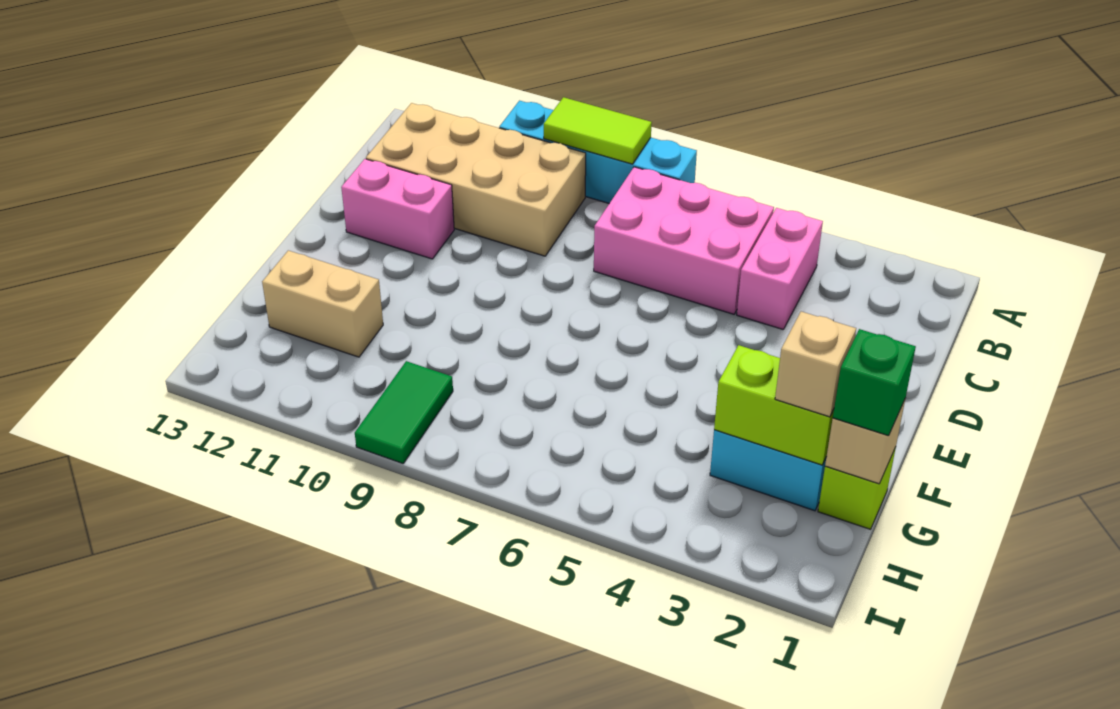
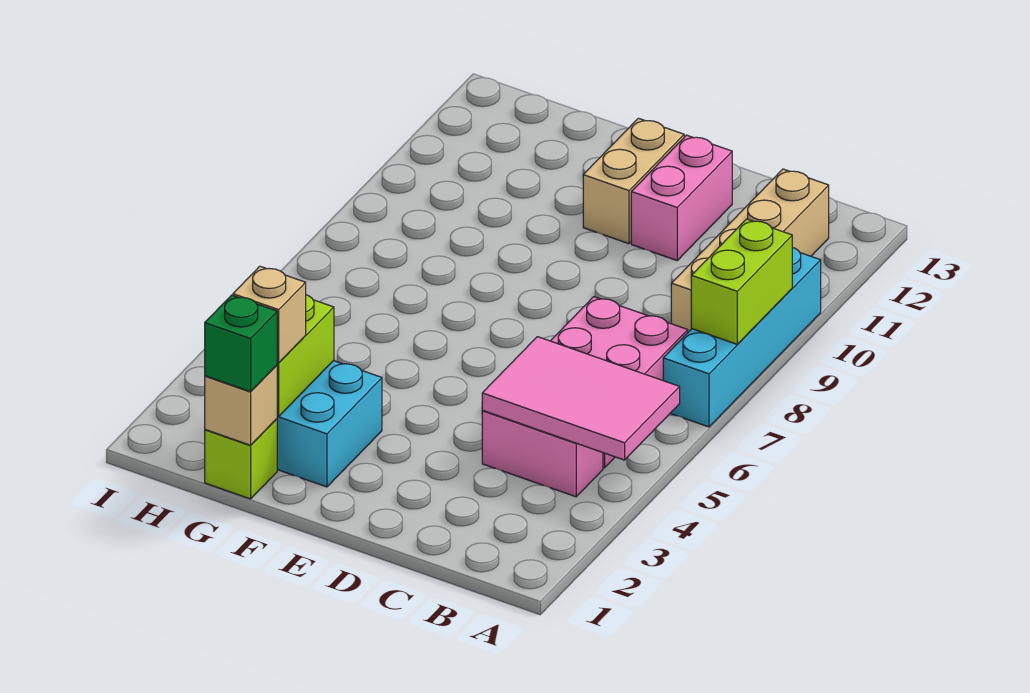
none -> pink 2x3 tile [482,337,680,460]
lime 1x2 tile [544,97,652,164] -> lime 1x2 brick [691,219,792,344]
tan 2x4 brick [366,103,586,256] -> tan 1x4 brick [671,169,829,332]
tan 1x2 brick [262,250,383,357] -> tan 1x2 brick moved to [583,118,684,244]
green 1x2 tile [355,361,453,463] -> none

